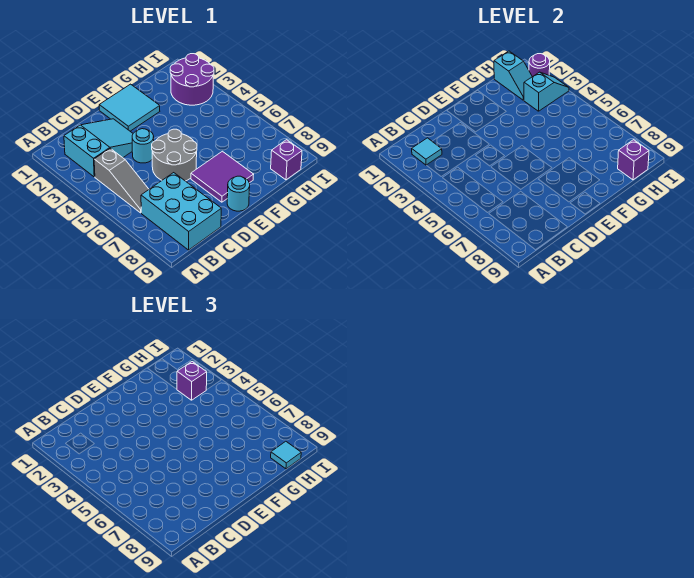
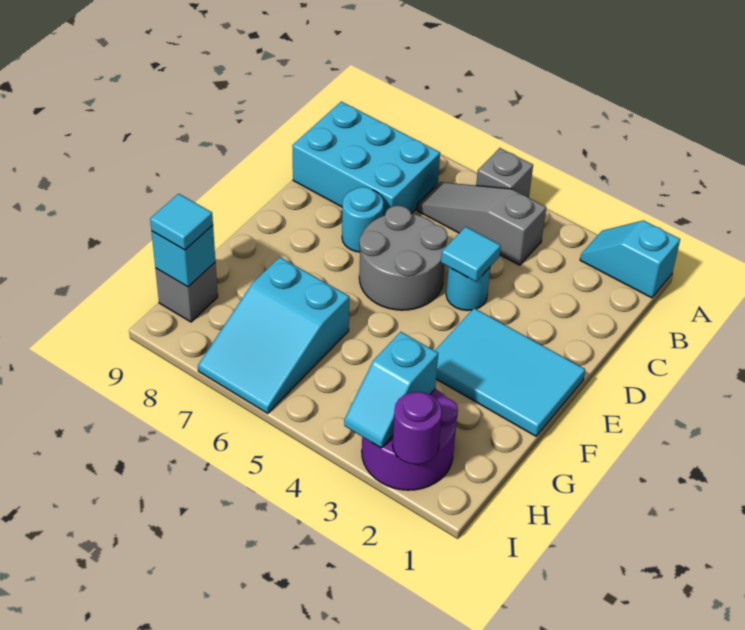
none -> grey 1x1 brick [476,148,533,198]
cyan 2x3 slope [64,119,133,177] -> cyan 2x3 slope moved to [198,257,349,413]
cyan 1x1 tile [412,138,442,165] -> cyan 1x1 tile moved to [441,227,501,282]
cyan 2x2 tile [99,84,160,131] -> cyan 2x3 tile [435,308,585,436]
purple 2x2 tile [191,151,254,202] -> none
cyan 1x1 round brick [227,176,250,211] -> cyan 1x1 round brick moved to [342,187,383,252]
cyan 1x2 slope [494,51,532,100] -> cyan 1x2 slope moved to [580,220,680,298]
purple 1x1 brick [177,362,207,400] -> none
purple 1x1 brick [271,140,302,180] -> grey 1x1 brick [155,263,218,322]
purple 1x1 brick [618,140,649,180] -> cyan 1x1 brick [152,225,215,287]

